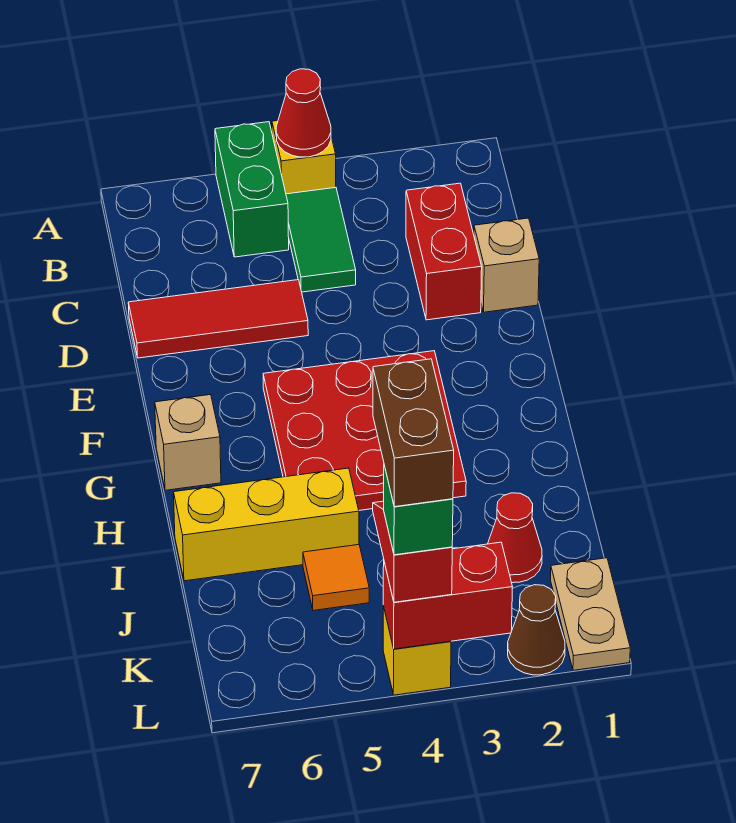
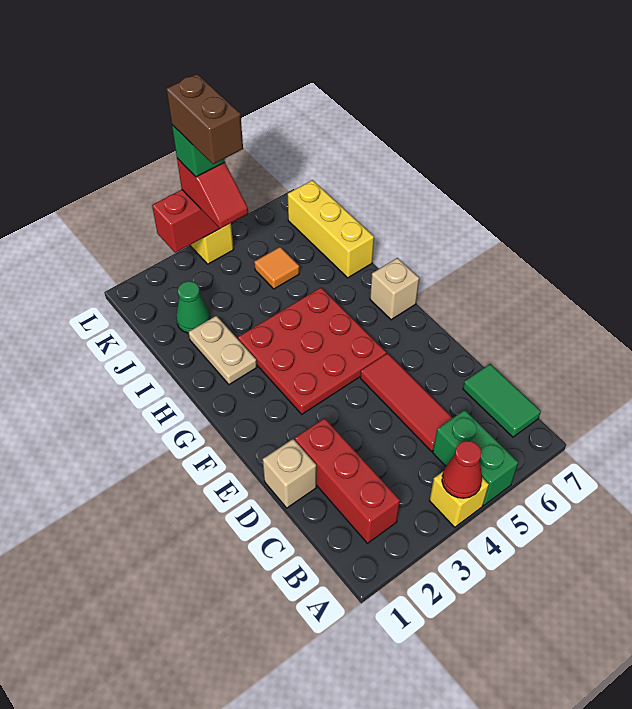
green 1x2 tile [286,187,356,292] -> green 1x2 tile moved to [463,364,541,437]
red 1x2 brick [406,183,482,320] -> red 1x3 brick [295,418,400,543]
red 1x3 tile [128,280,308,358] -> red 1x3 tile turned to [360,353,452,451]
yellow 1x3 brick [174,468,359,581] -> yellow 1x3 brick turned to [288,180,374,278]
red 1x1 cone [488,493,542,583] -> green 1x1 cone [176,281,210,333]
tan 1x2 plate [551,558,630,670] -> tan 1x2 plate moved to [188,316,257,385]
brown 1x1 cone [508,585,565,675] -> none

